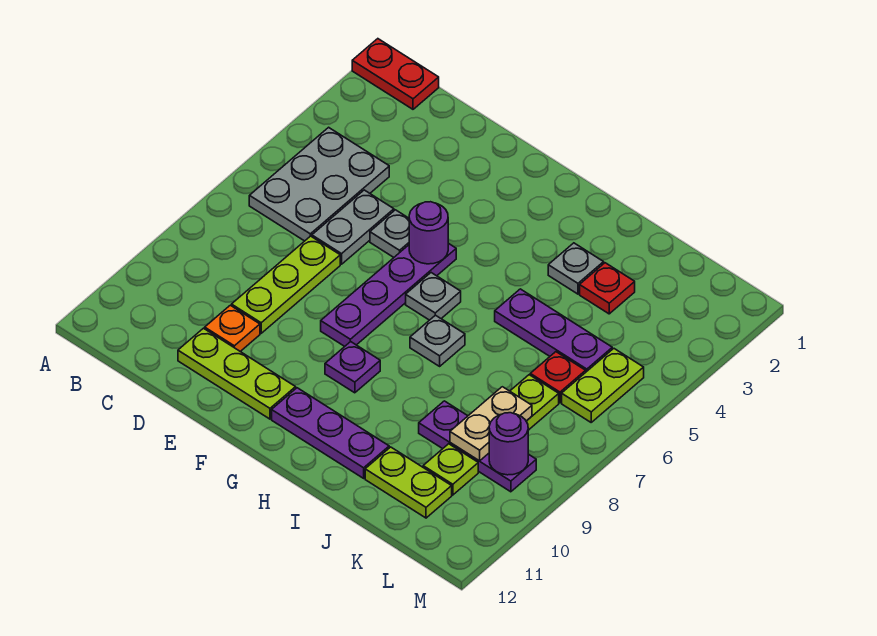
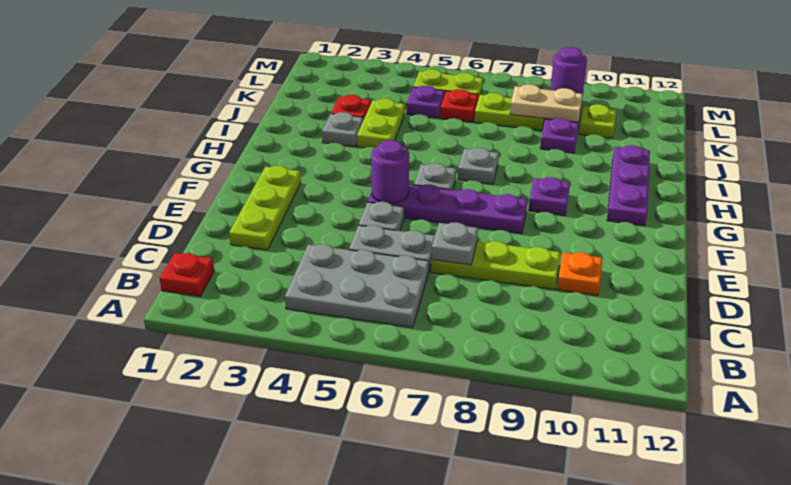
red 1x2 plate [352,39,439,109] -> red 1x1 plate [160,253,214,296]
none -> grey 1x1 plate [431,222,478,265]
lime 1x3 plate [178,328,296,419] -> lime 1x3 plate moved to [229,166,301,250]
purple 1x3 plate [495,289,612,372] -> purple 1x1 plate [406,85,445,118]
lime 1x2 plate [365,447,452,518] -> lime 1x2 plate moved to [357,99,405,148]

